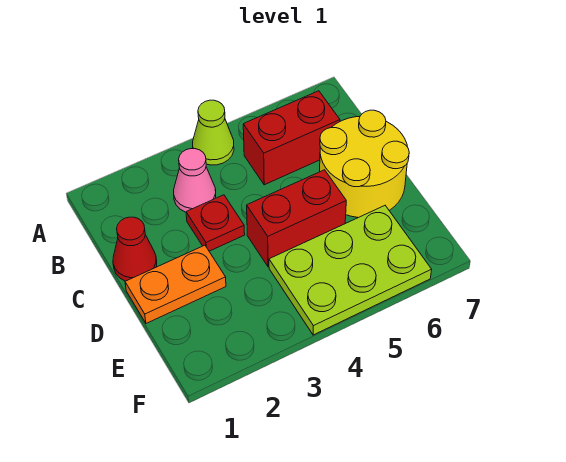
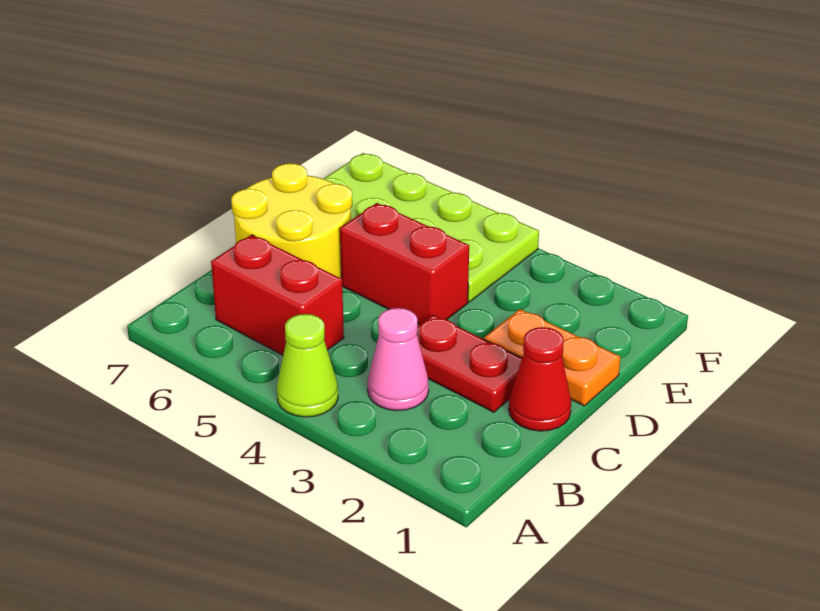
red 1x1 plate [186,195,245,251] -> red 1x2 plate [417,315,522,412]
lime 2x3 plate [269,206,432,335] -> lime 2x4 plate [323,153,539,302]

